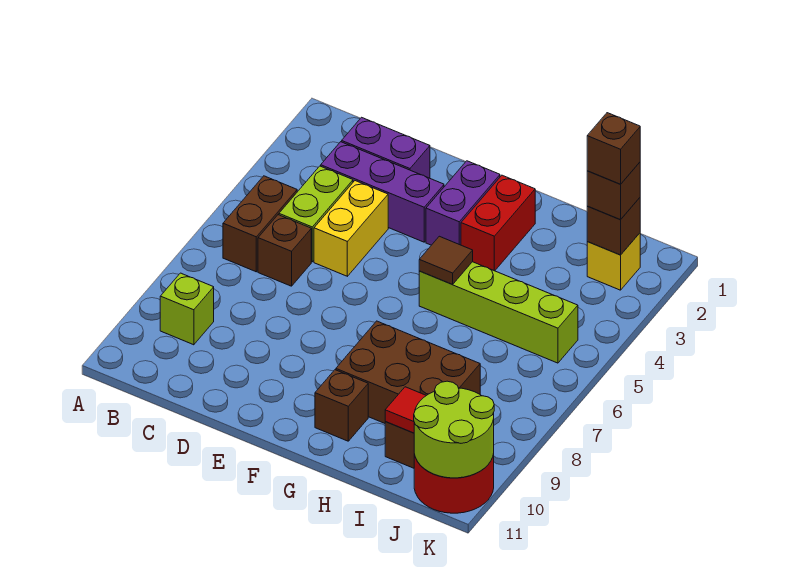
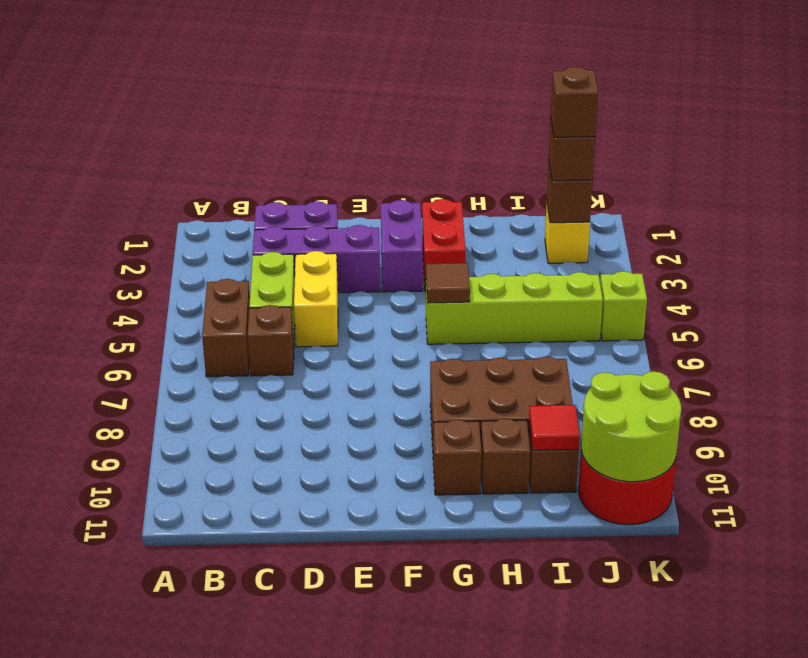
lime 1x1 brick [160,273,214,345] -> lime 1x1 brick moved to [600,271,647,341]
none -> brown 1x1 brick [481,419,530,494]

